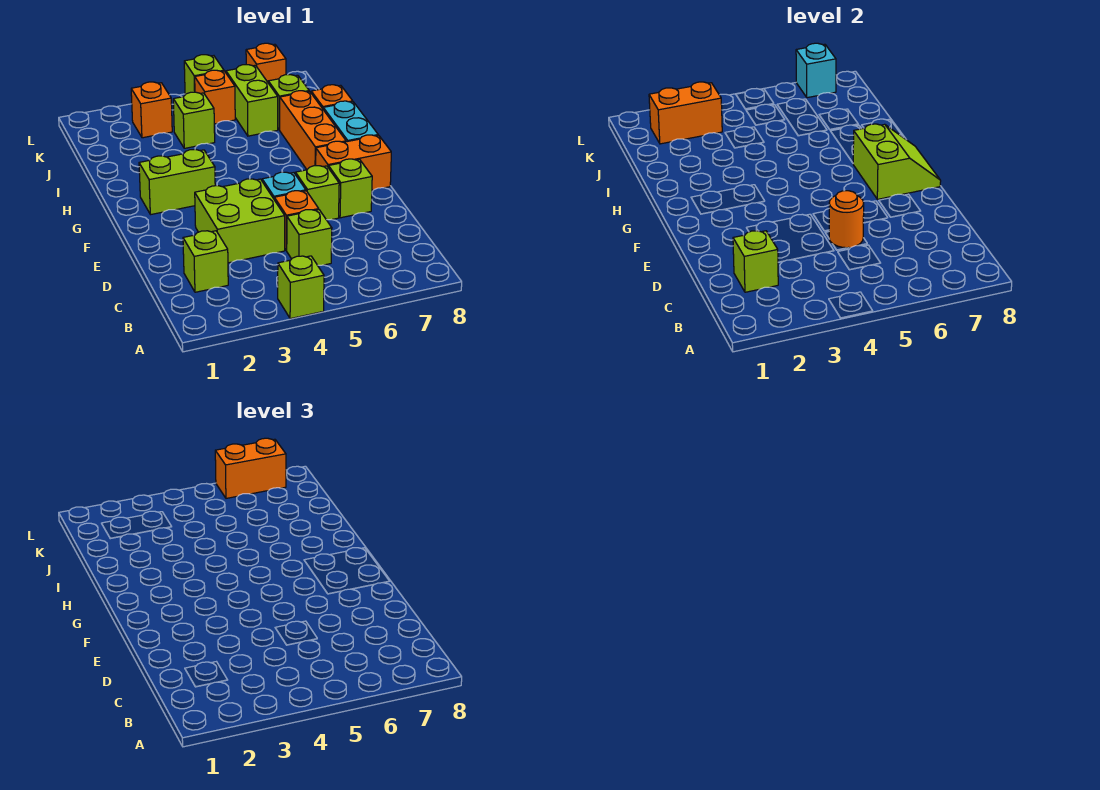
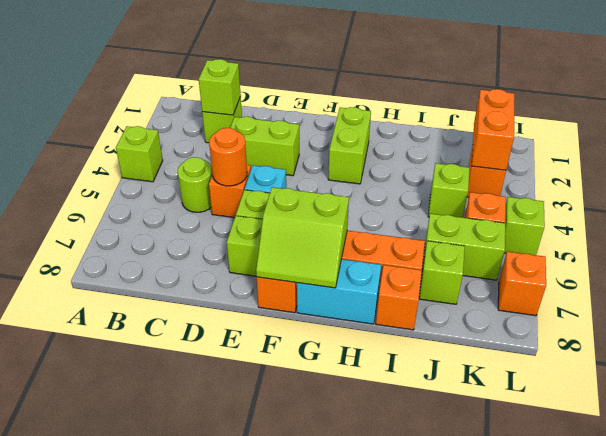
lime 1x1 brick [286,210,332,265] -> lime 1x1 round brick [178,157,212,212]
lime 2x2 brick [195,179,285,263] -> lime 1x2 brick [230,117,299,176]
orange 1x2 brick [215,438,286,498] -> none
cyan 1x1 brick [796,43,836,98] -> none

